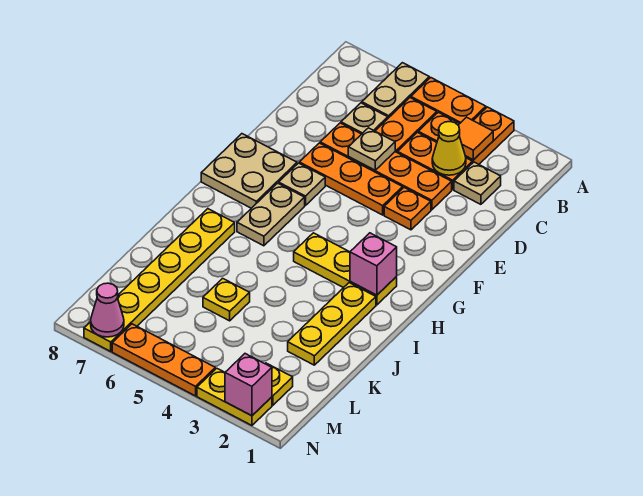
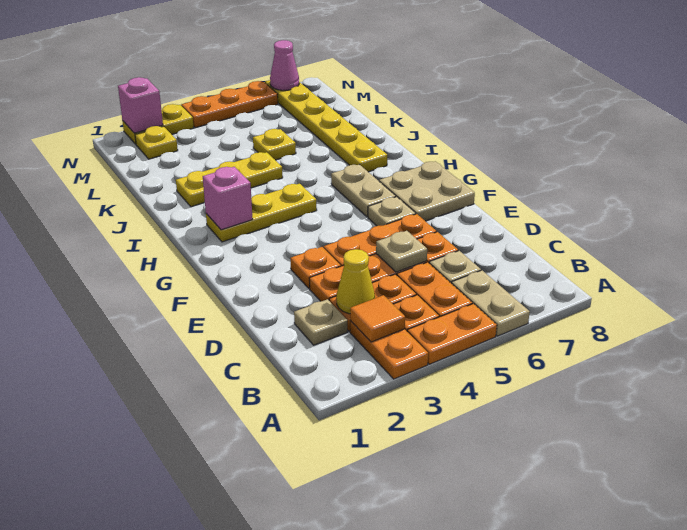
yellow 1x3 plate [288,283,376,365] -> yellow 1x3 plate turned to [176,152,283,207]

